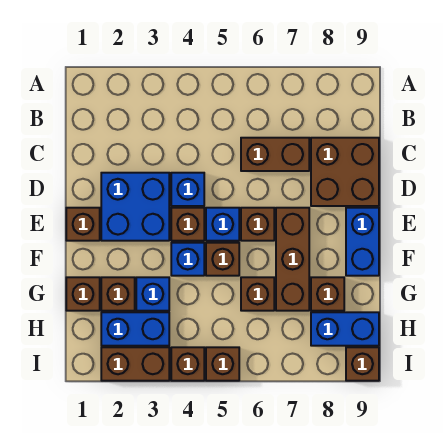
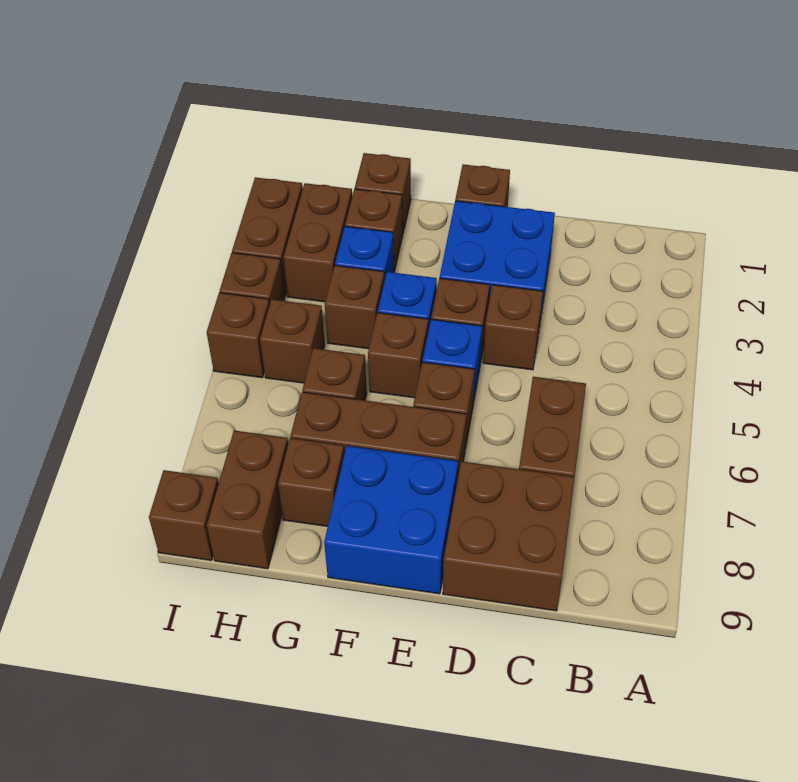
blue 1x1 brick [171,173,204,206] -> brown 1x1 brick [483,285,543,370]
blue 1x2 brick [346,208,379,276] -> blue 2x2 brick [324,446,458,594]
none -> brown 1x1 brick [325,266,384,349]
blue 1x2 brick [101,312,169,346] -> brown 1x2 brick [283,183,352,302]
none -> brown 1x1 brick [260,299,325,383]
blue 1x2 brick [311,312,379,346] -> brown 1x2 brick [207,431,288,569]

